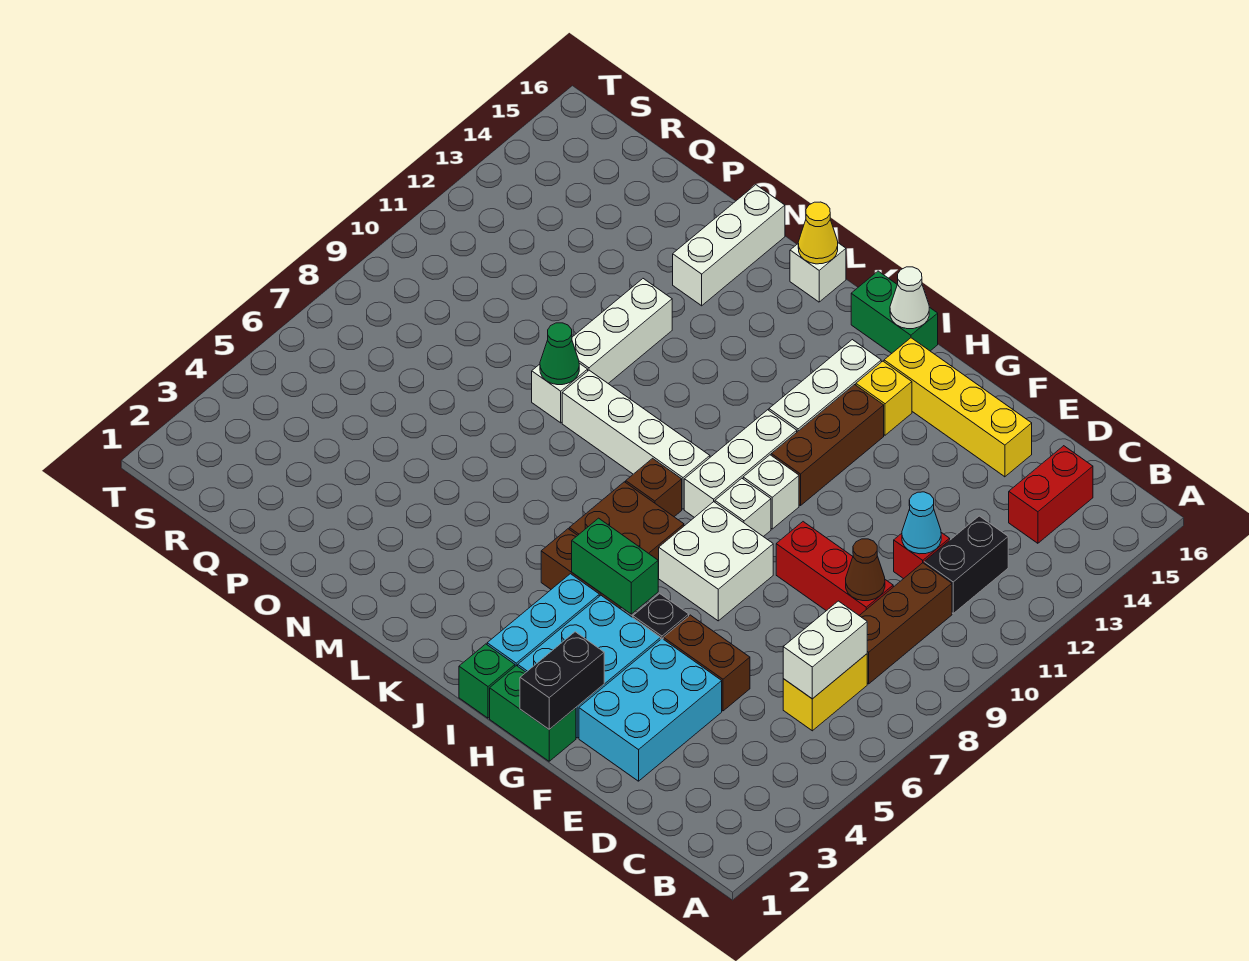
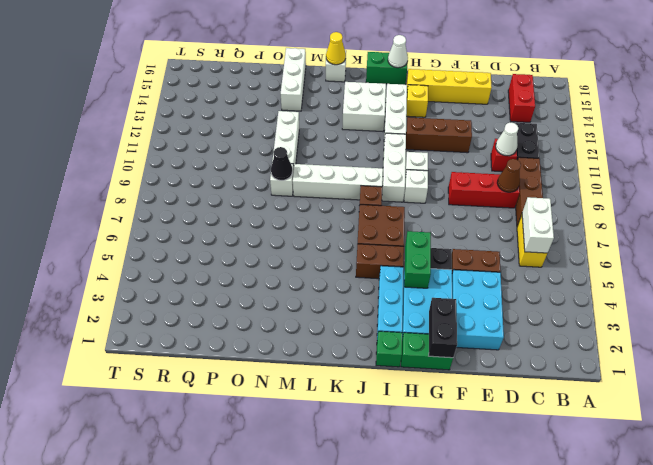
cyan 1x1 cone [902,492,941,554] -> white 1x1 cone [496,122,518,156]
white 2x2 brick [659,502,773,621] -> white 2x2 brick moved to [342,82,386,132]
green 1x2 brick [572,518,658,614] -> green 1x2 brick turned to [404,231,431,288]
brown 1x3 brick [771,385,884,506] -> brown 1x3 brick turned to [406,117,472,153]
green 1x1 cone [540,323,579,385] -> black 1x1 cone [271,147,292,180]

